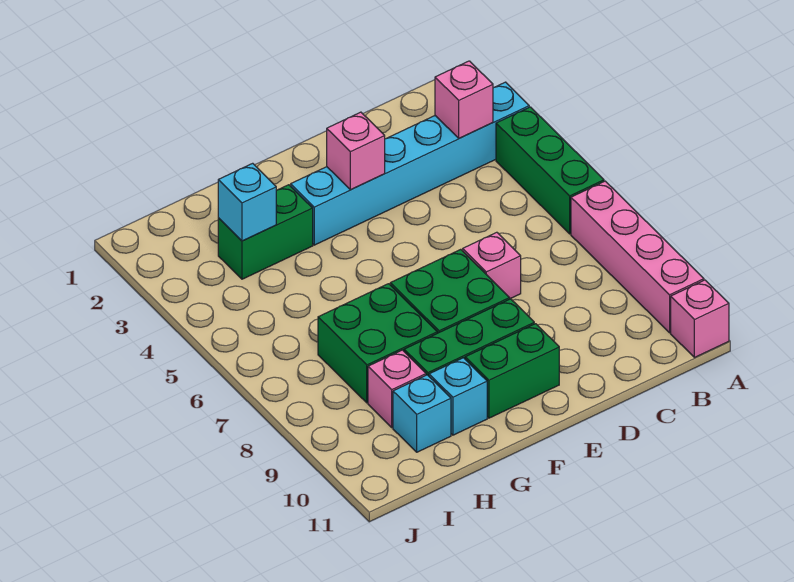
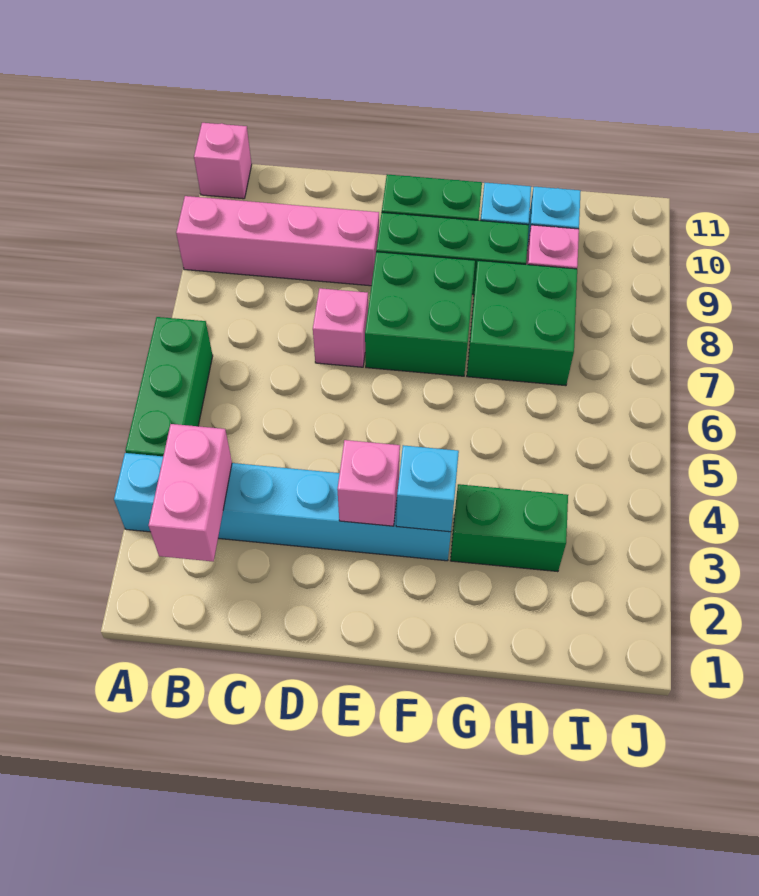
pink 1x4 brick [571,181,704,333] -> pink 1x4 brick turned to [176,196,379,286]
pink 1x1 brick [435,61,493,138] -> pink 1x2 brick [148,424,232,562]
cyan 1x1 brick [218,163,276,241] -> cyan 1x1 brick moved to [396,445,459,532]

